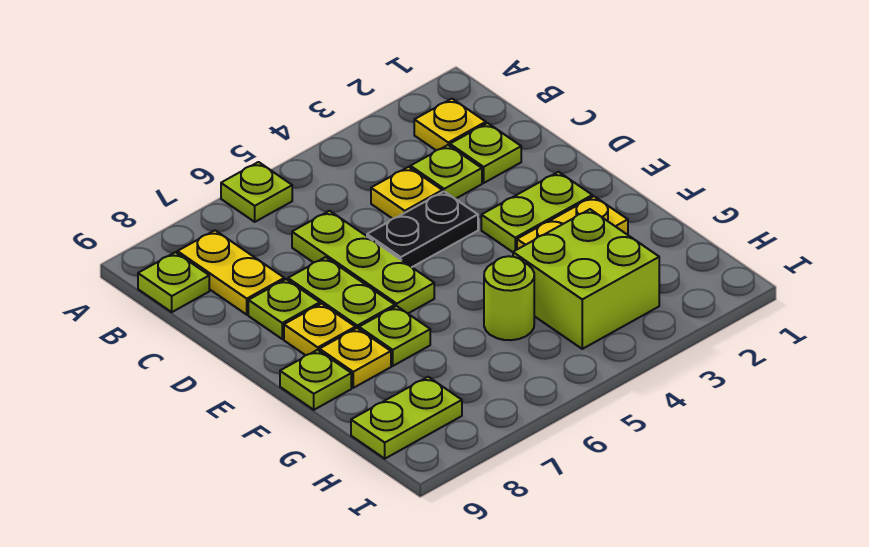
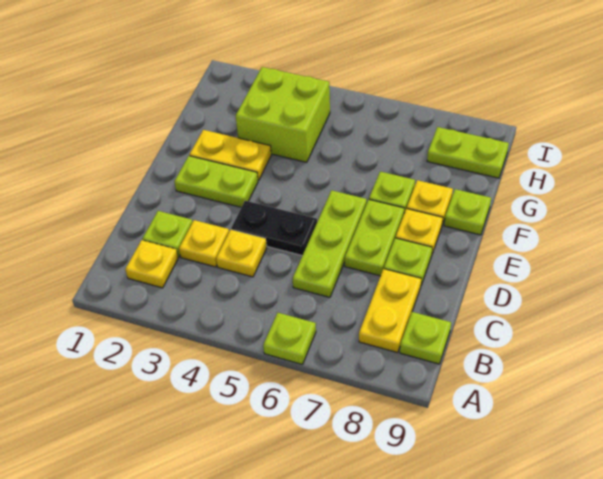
lime 1x1 plate [410,145,482,199] -> yellow 1x1 plate [179,220,229,267]
lime 1x1 round brick [484,256,534,340] -> none

